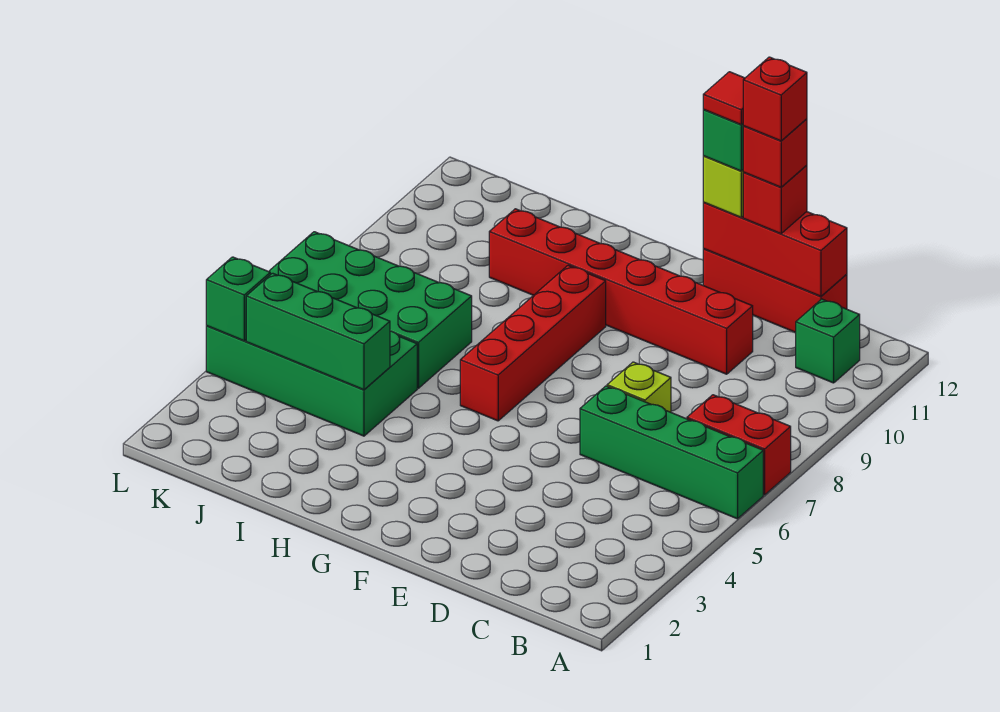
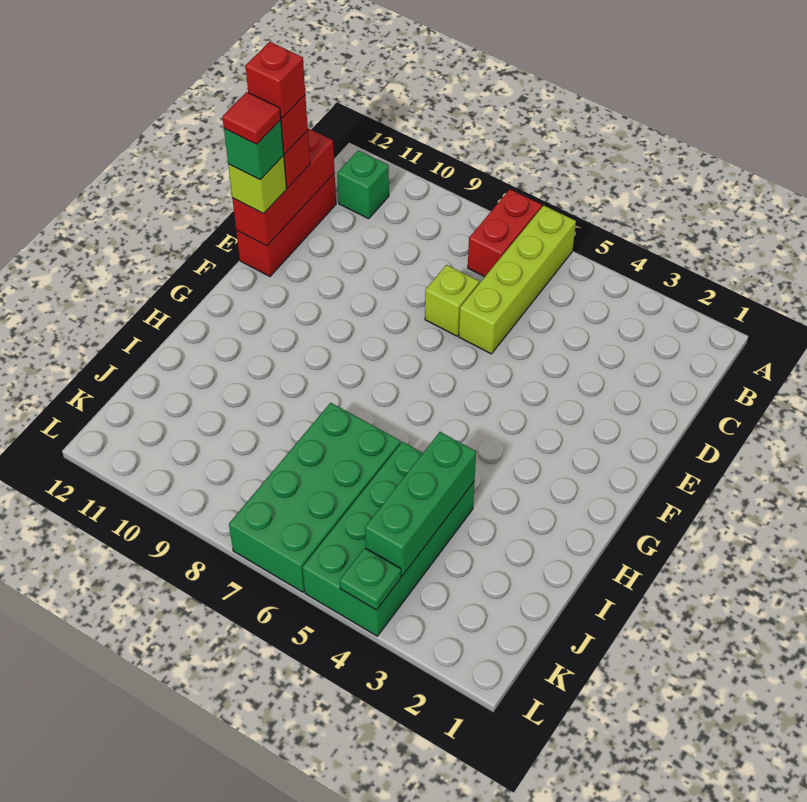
green 1x4 brick [580,386,763,519] -> lime 1x4 brick [459,205,576,354]
red 1x6 brick [489,209,753,374] -> none
red 1x4 brick [460,265,606,421] -> none
green 1x1 brick [206,257,270,341] -> green 1x1 plate [340,548,401,610]

